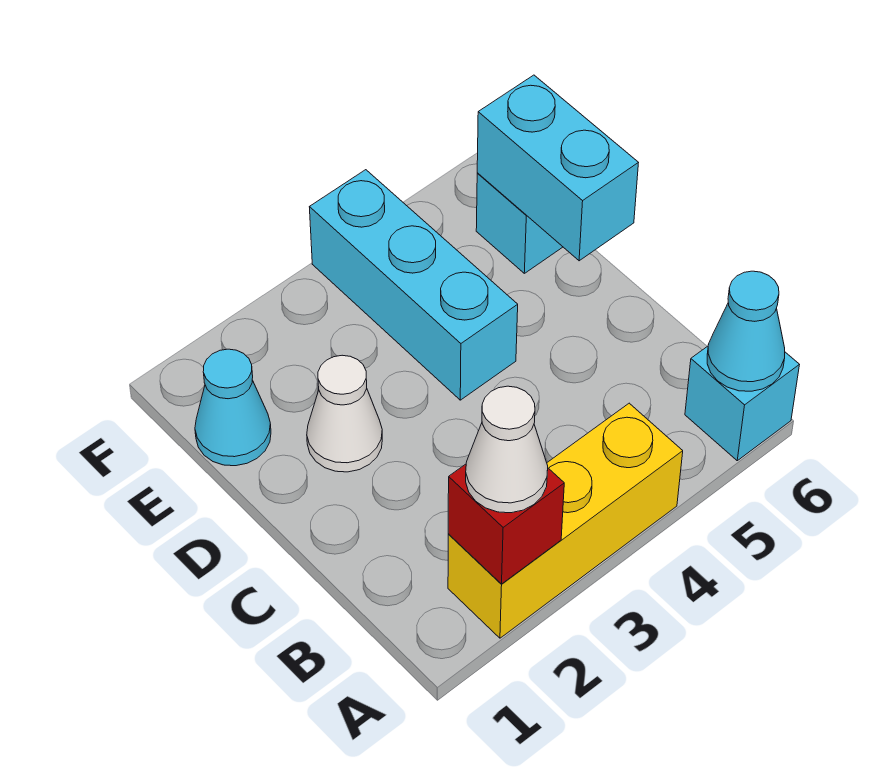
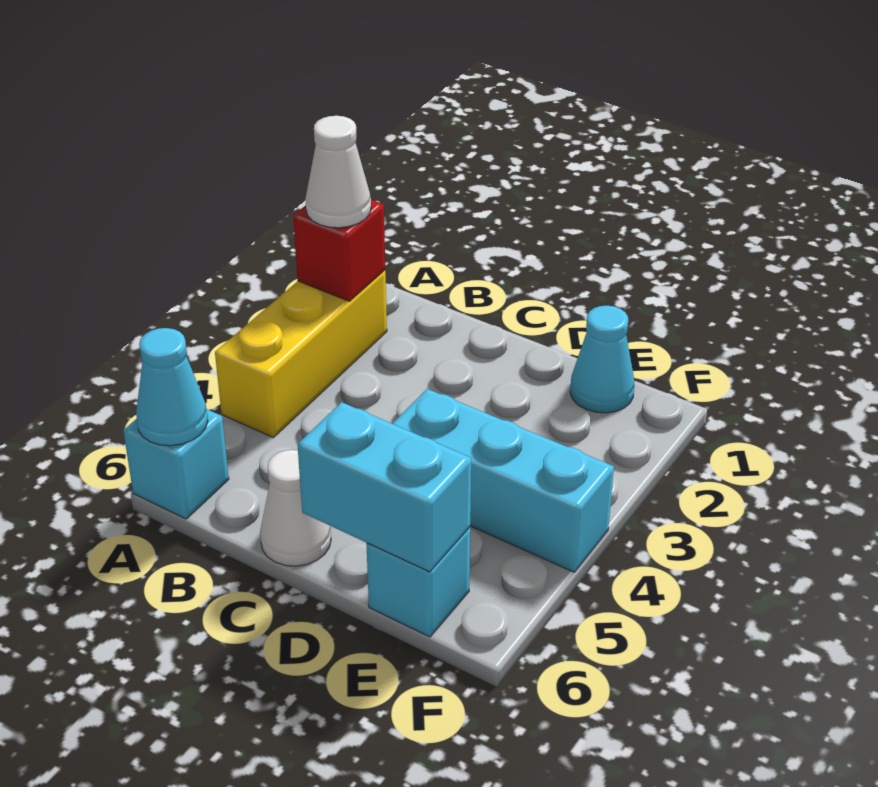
white 1x1 cone [307,355,382,472] -> white 1x1 cone moved to [260,450,331,566]

